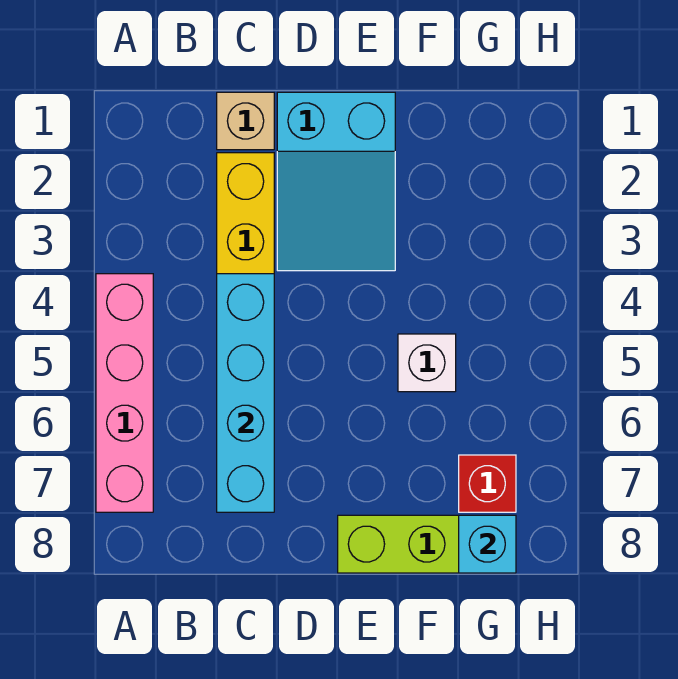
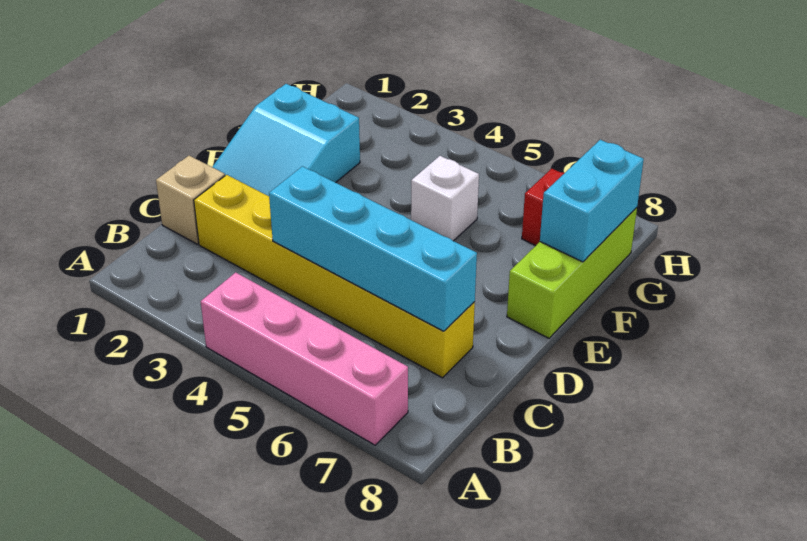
cyan 2x3 slope [277,92,395,271] -> cyan 2x3 slope turned to [213,84,360,196]
cyan 1x1 brick [459,515,516,573] -> cyan 1x2 brick [540,140,644,262]

